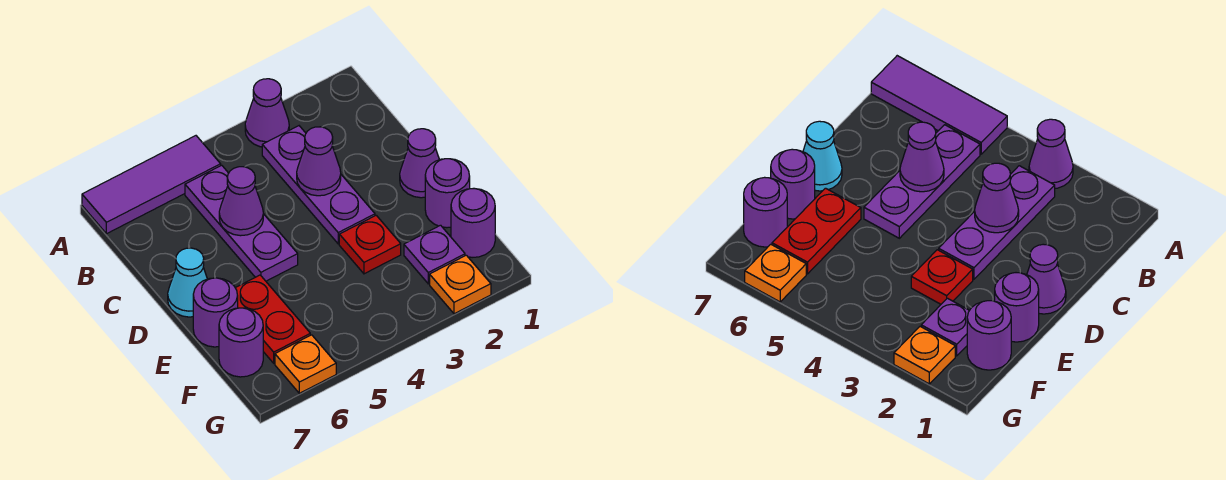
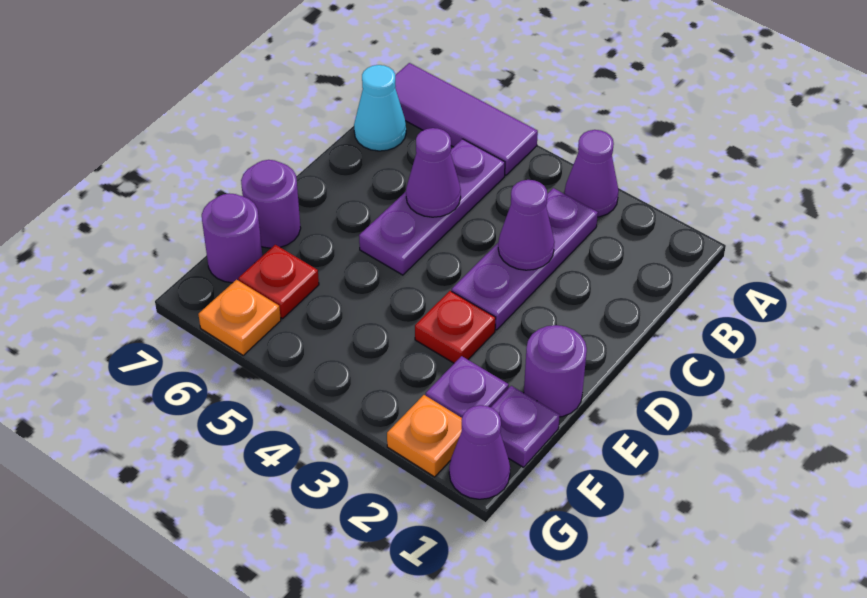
purple 1x1 cone [400,129,439,198] -> purple 1x1 cone moved to [449,405,510,499]
cyan 1x1 cone [168,248,207,317] -> cyan 1x1 cone moved to [354,65,406,151]
red 1x2 plate [236,275,310,363] -> red 1x1 plate [238,245,319,319]
purple 1x1 round brick [451,188,495,258] -> purple 1x1 plate [491,386,560,467]

